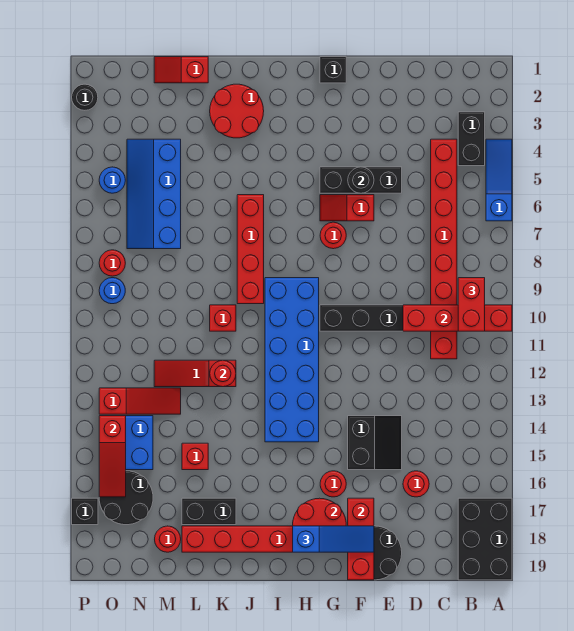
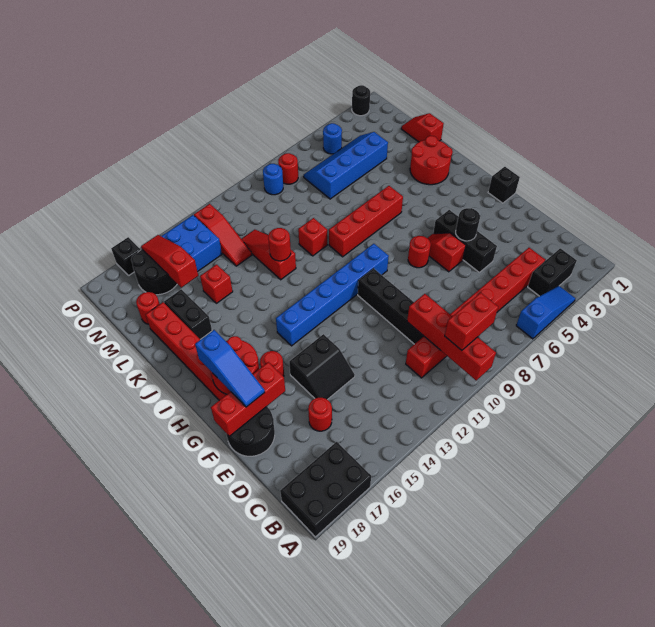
blue 2x6 brick [265,278,319,442] -> blue 1x6 brick [276,244,389,346]
red 1x3 slope [99,416,126,497] -> red 1x3 slope turned to [141,235,198,288]

